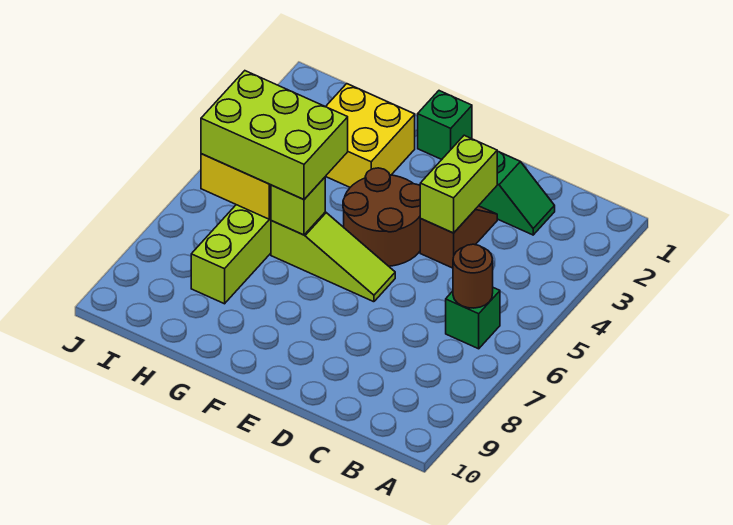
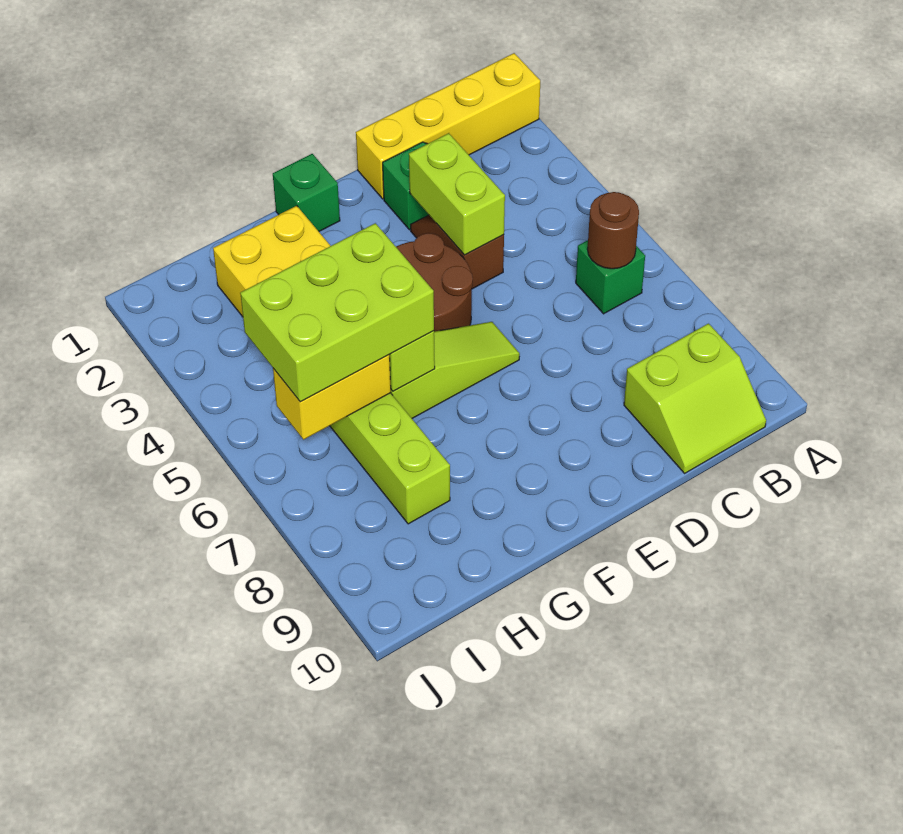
none -> yellow 1x4 brick [356,53,540,199]
none -> lime 2x2 slope [624,324,766,473]

